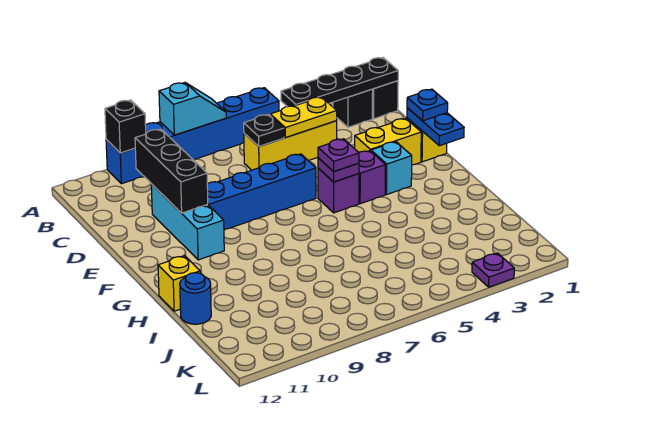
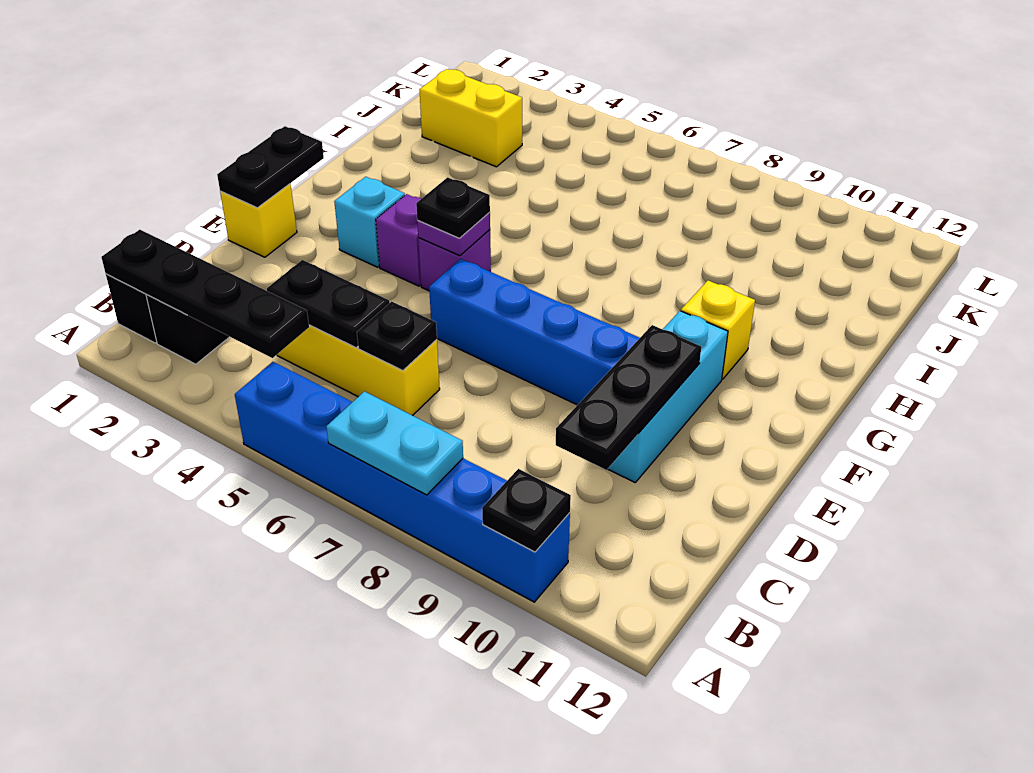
cyan 1x2 slope [159,83,226,135] -> cyan 1x2 plate [326,391,463,495]
black 1x1 brick [105,100,146,153] -> black 1x1 plate [482,469,571,552]
yellow 1x2 plate [270,97,337,138] -> black 1x2 plate [267,260,390,348]
black 1x3 brick [135,129,208,213] -> black 1x3 plate [556,325,701,470]
blue 1x2 plate [407,108,464,146] -> black 1x2 plate [217,126,324,208]
blue 1x1 plate [407,89,448,121] -> none
yellow 1x2 brick [355,118,421,165] -> yellow 1x2 brick moved to [419,69,522,167]
purple 1x1 plate [318,139,359,172] -> black 1x1 plate [416,177,490,238]
yellow 1x1 brick [158,256,200,311] -> yellow 1x1 brick moved to [681,281,755,379]
blue 1x1 round brick [180,273,211,324] -> none
purple 1x1 plate [472,253,514,287] -> none

